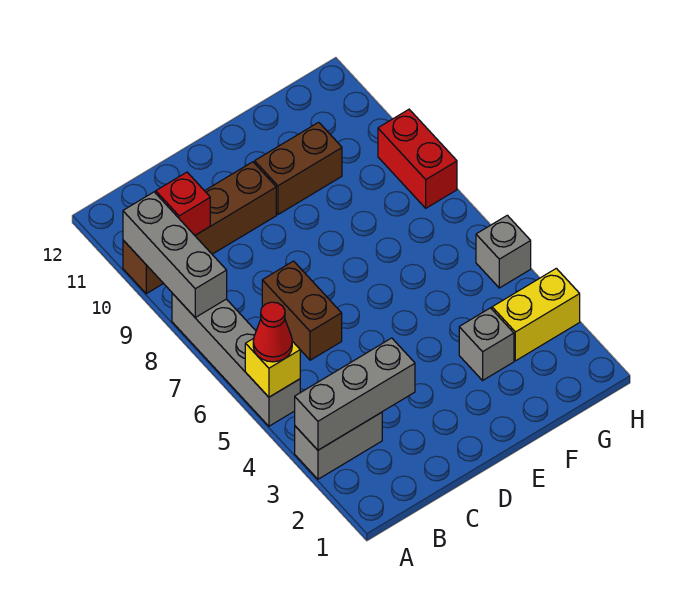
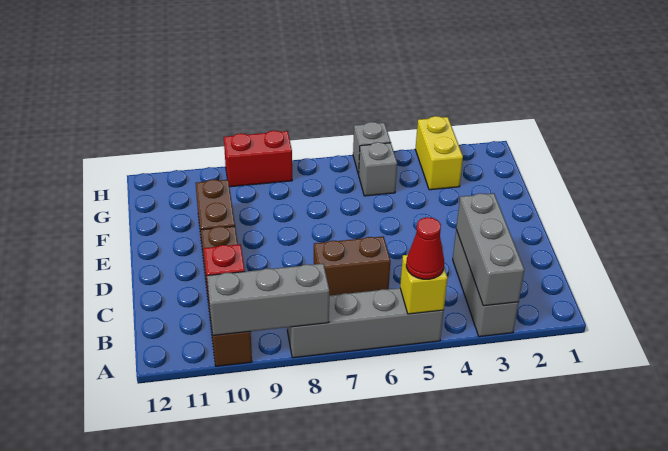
grey 1x2 brick [295,412,382,479] -> grey 1x3 brick [453,230,519,337]
grey 1x1 brick [459,308,514,380] -> grey 1x1 brick moved to [359,142,397,196]

